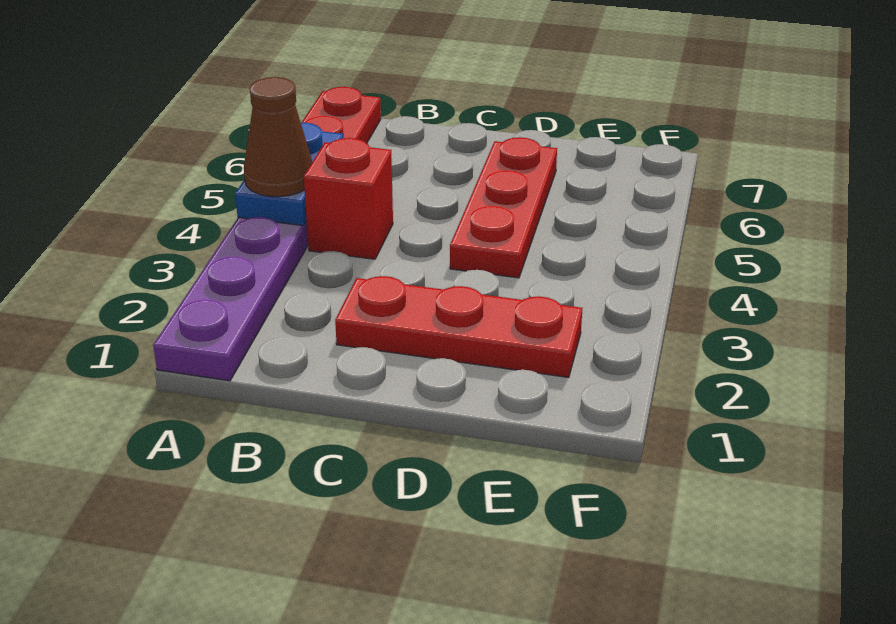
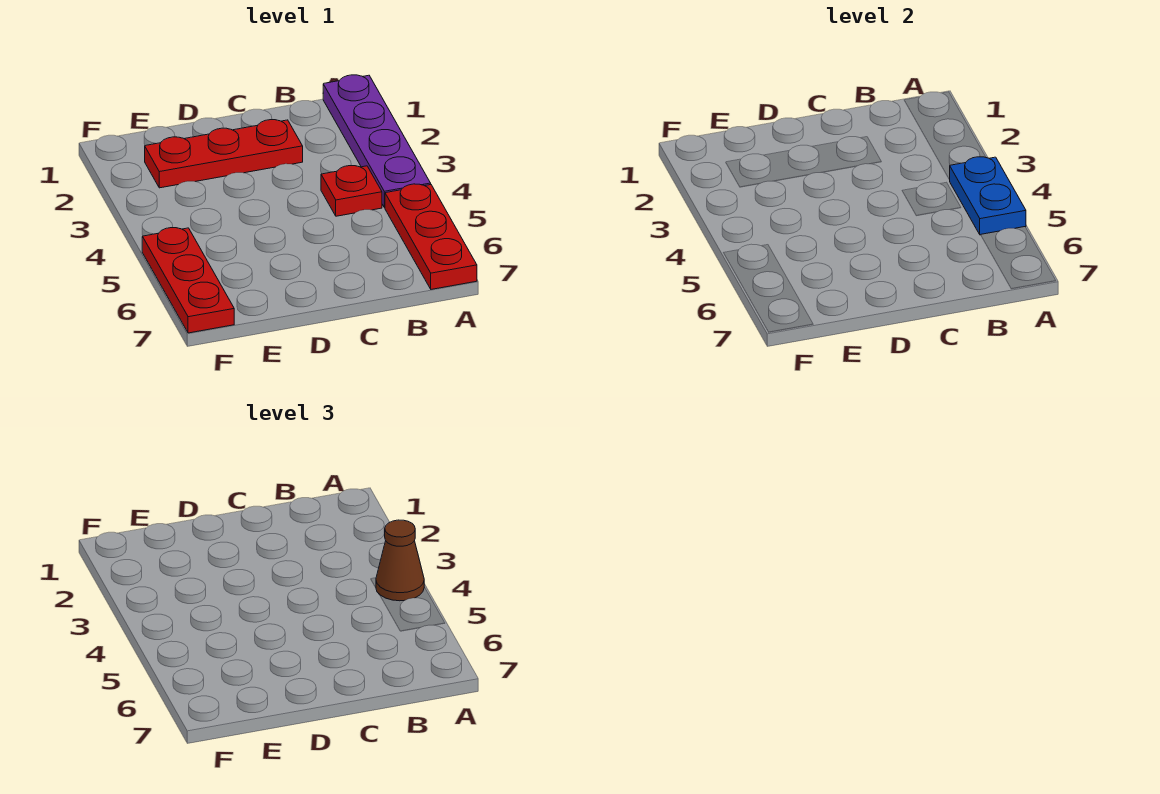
red 1x1 brick [304,138,393,259] -> red 1x1 plate [321,166,382,216]
red 1x3 plate [450,137,557,278] -> red 1x3 plate moved to [142,228,234,333]

